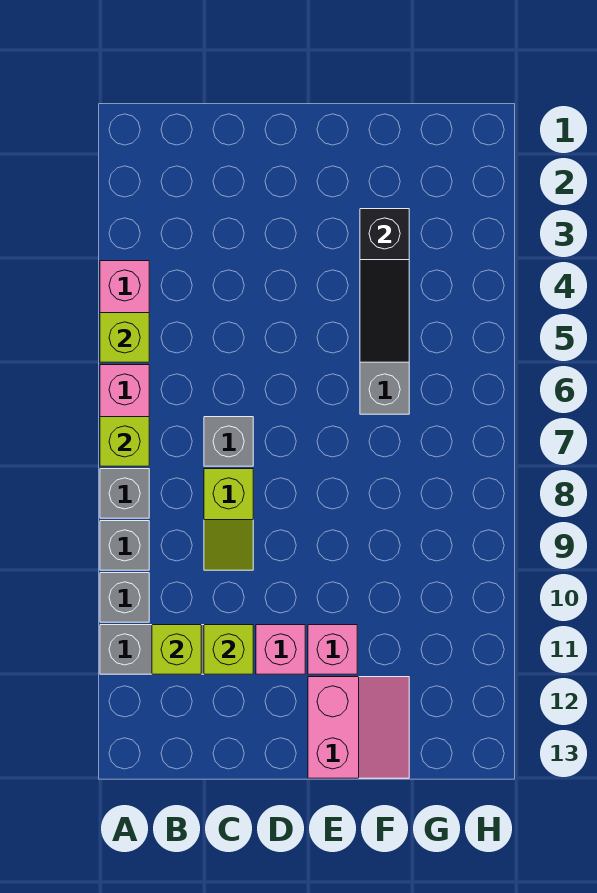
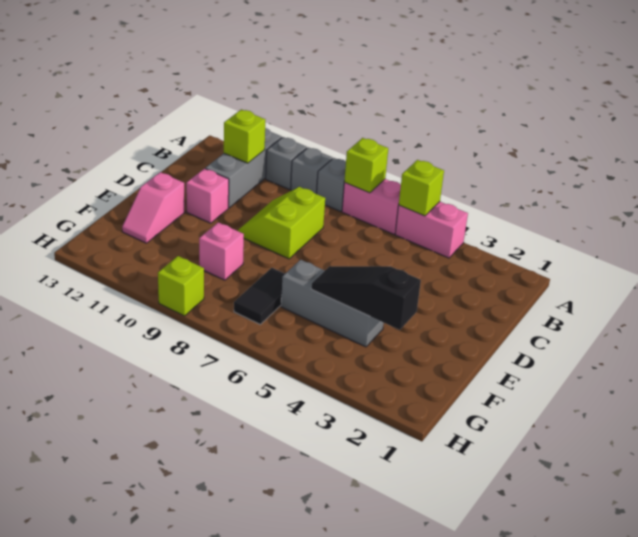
grey 1x1 brick [204,417,253,466] -> none
lime 1x2 slope [204,469,253,570] -> lime 2x2 slope [238,187,325,259]
lime 1x1 brick [204,625,253,674] -> lime 1x1 brick moved to [158,256,204,316]
pink 1x1 brick [308,625,357,674] -> pink 1x1 brick moved to [199,222,244,280]
pink 2x2 slope [308,677,409,778] -> pink 1x2 slope [122,172,185,243]
none -> black 1x2 tile [234,268,285,324]

